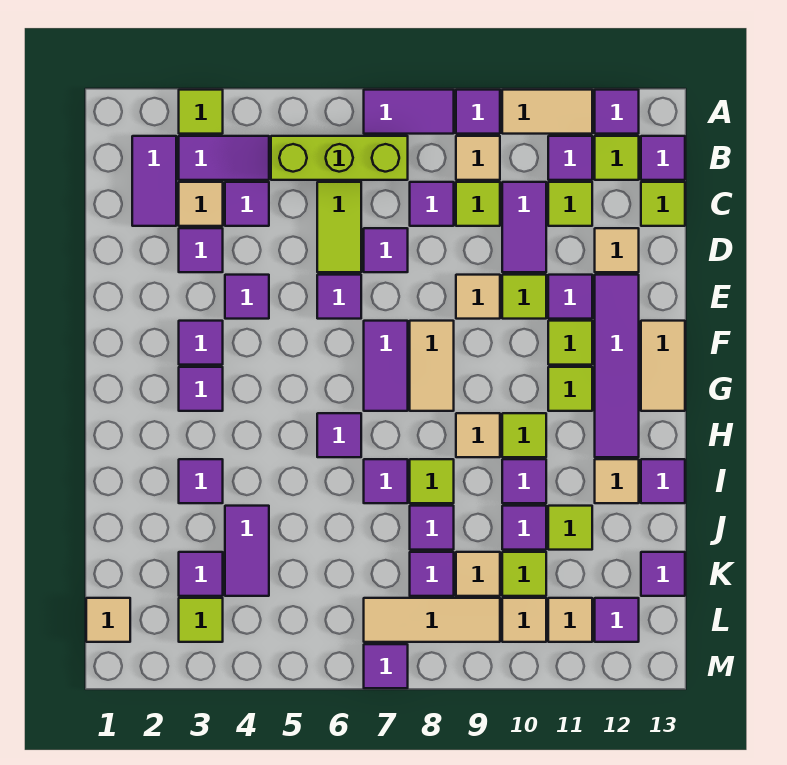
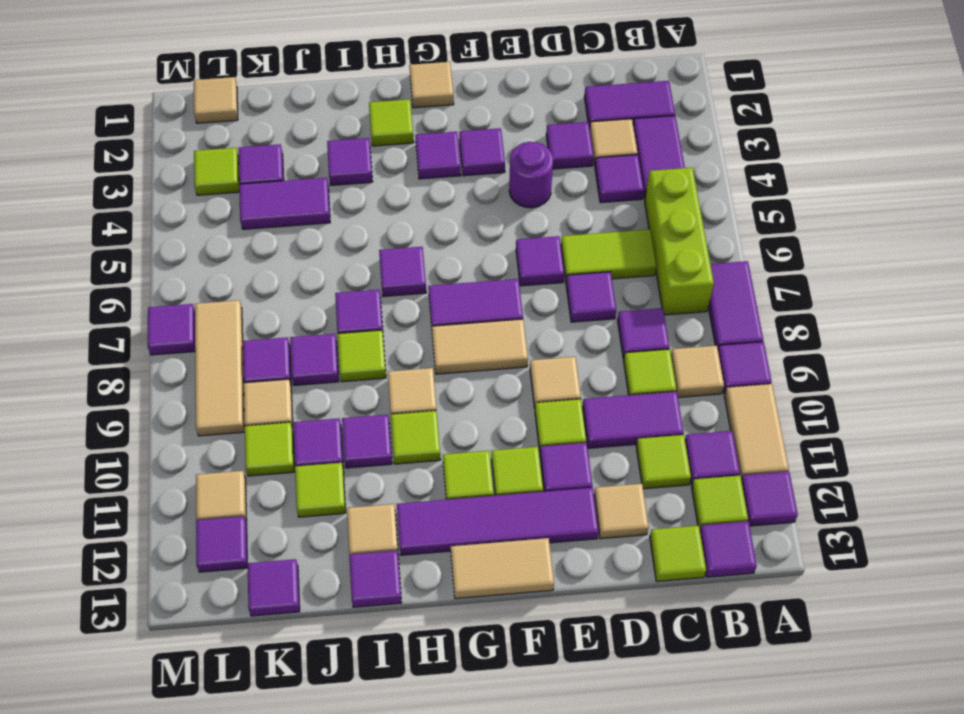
lime 1x1 tile [179,90,223,134] -> lime 1x1 tile moved to [369,99,414,146]
purple 1x1 tile [225,275,269,319] -> purple 1x1 round brick [509,142,553,208]
tan 1x1 tile [502,598,546,642] -> tan 1x1 tile moved to [409,62,454,108]

